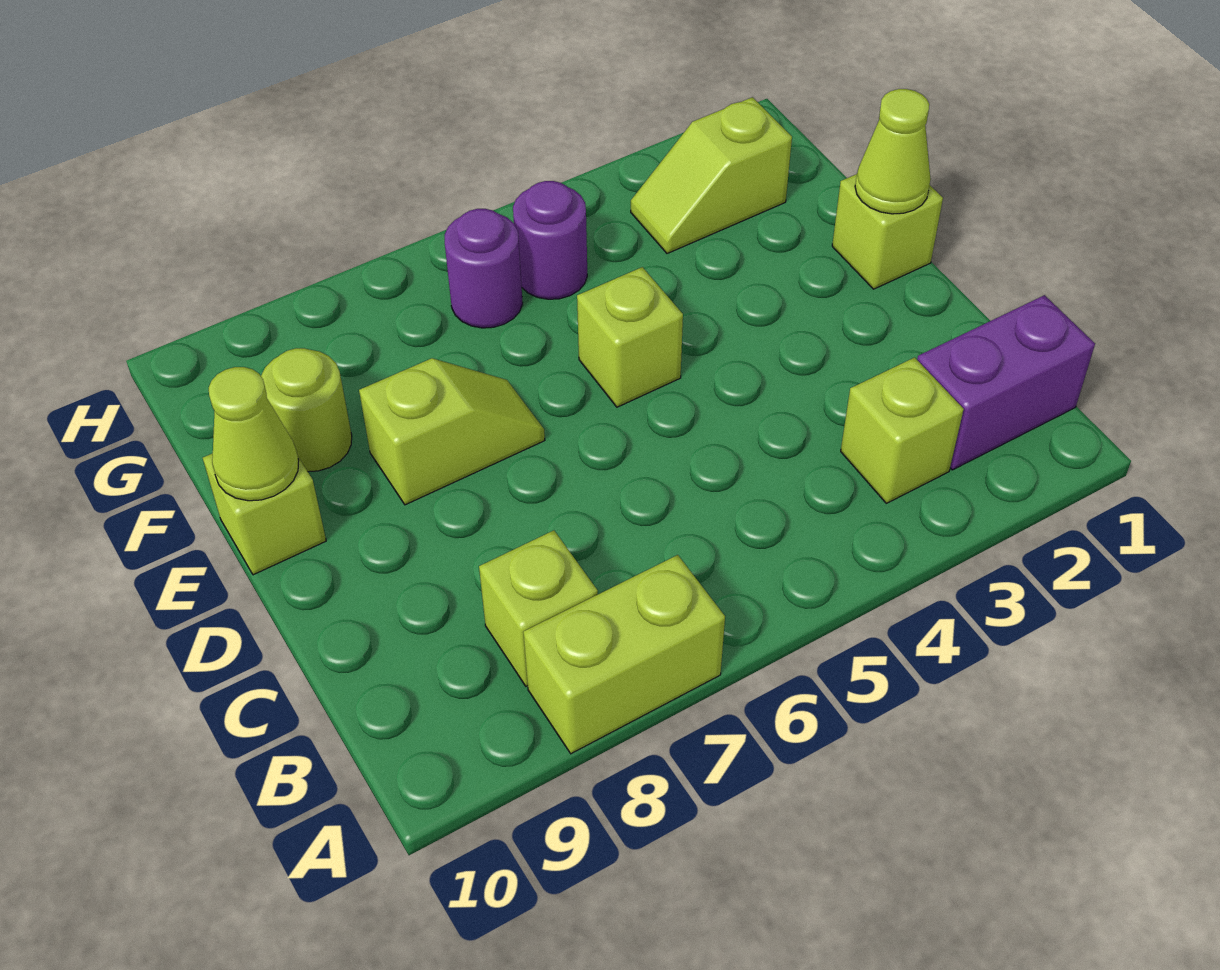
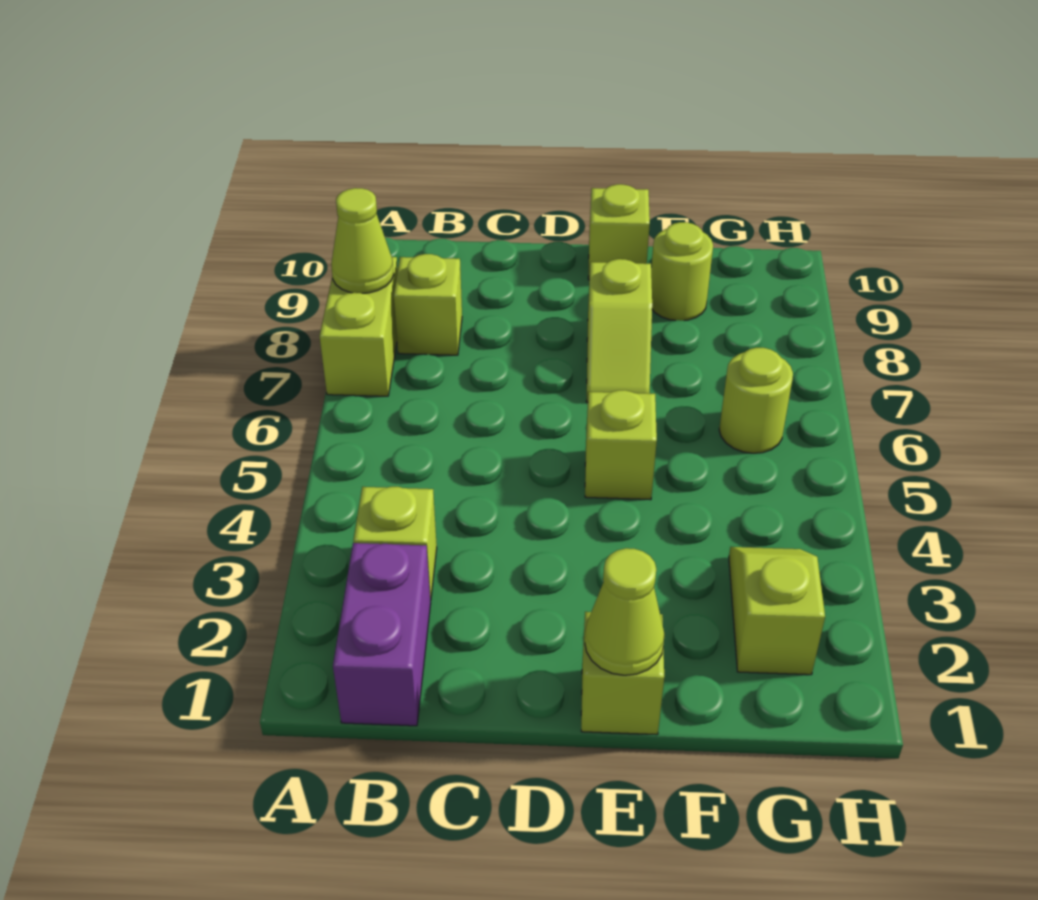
lime 1x1 cone [209,367,299,501] -> lime 1x1 cone moved to [331,188,394,293]
purple 1x1 round brick [513,181,587,299] -> none
purple 1x1 round brick [445,209,523,328] -> lime 1x1 round brick [719,348,793,453]

